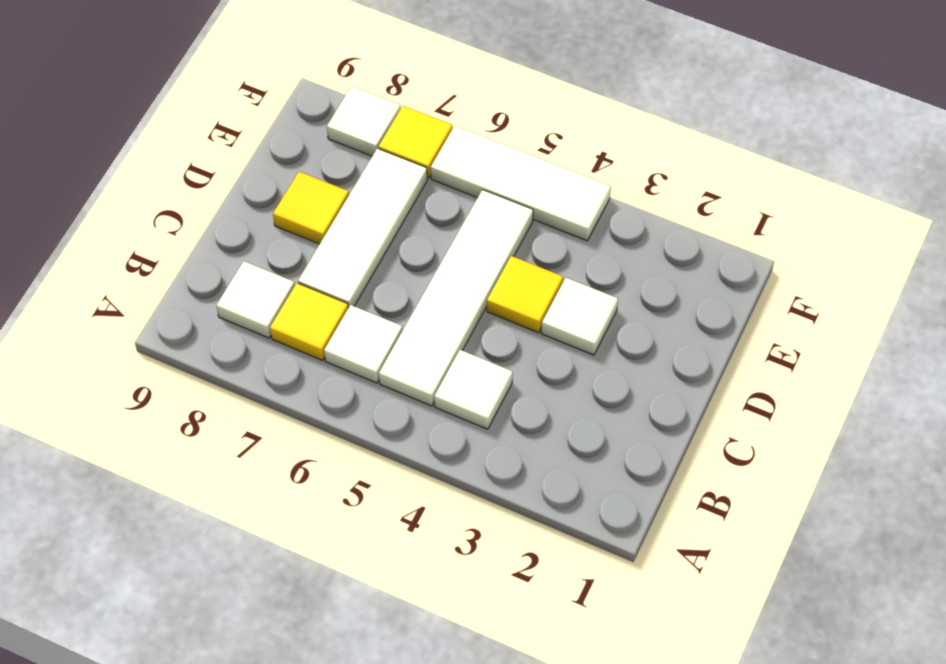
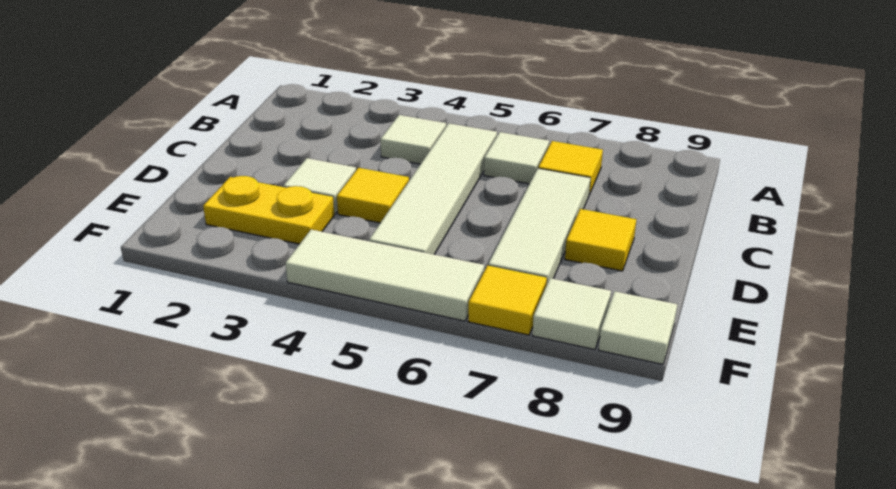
white 1x1 tile [216,261,295,338] -> white 1x1 tile moved to [599,291,678,364]
none -> yellow 1x2 plate [203,176,334,244]

